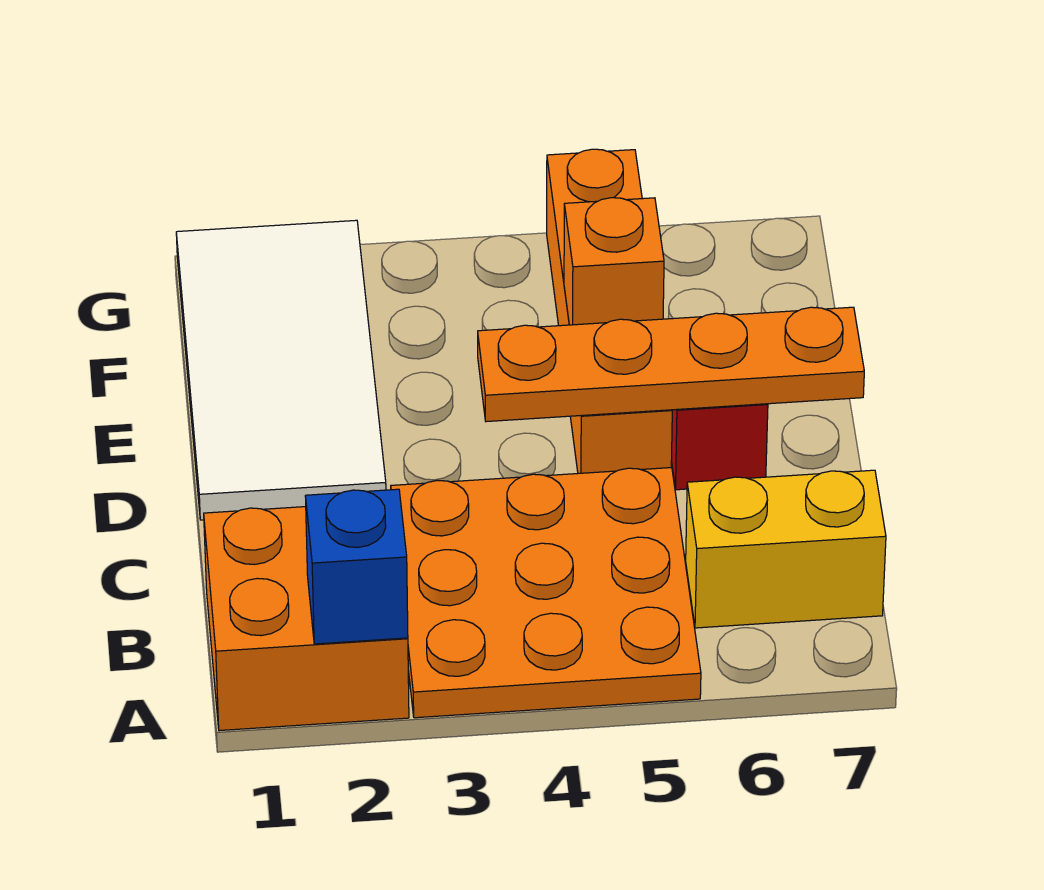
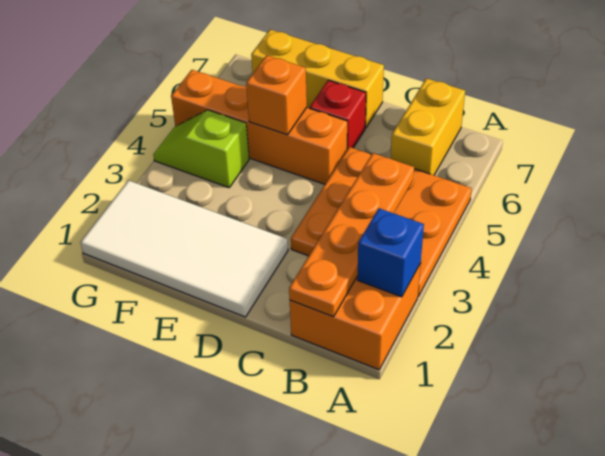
orange 1x4 plate [478,307,864,422] -> orange 1x4 plate moved to [289,153,414,317]
none -> yellow 1x3 brick [251,30,384,128]
none -> lime 1x2 slope [153,110,249,188]

